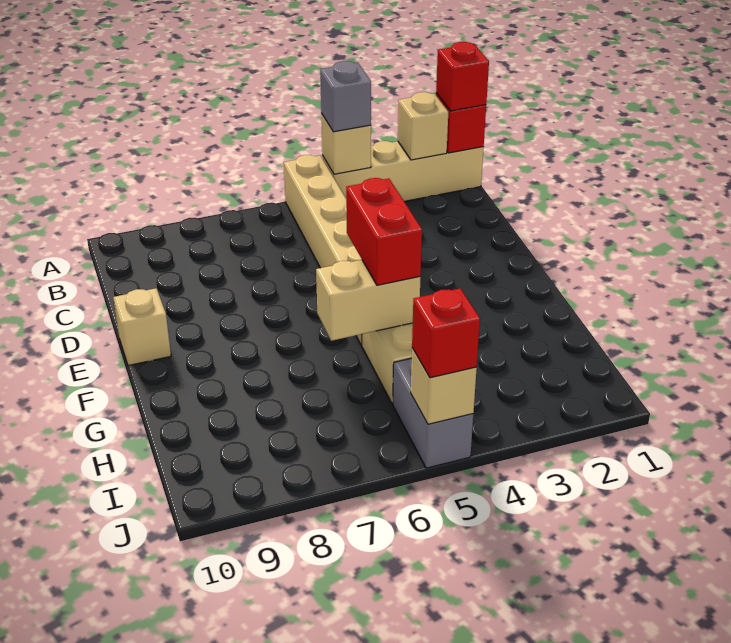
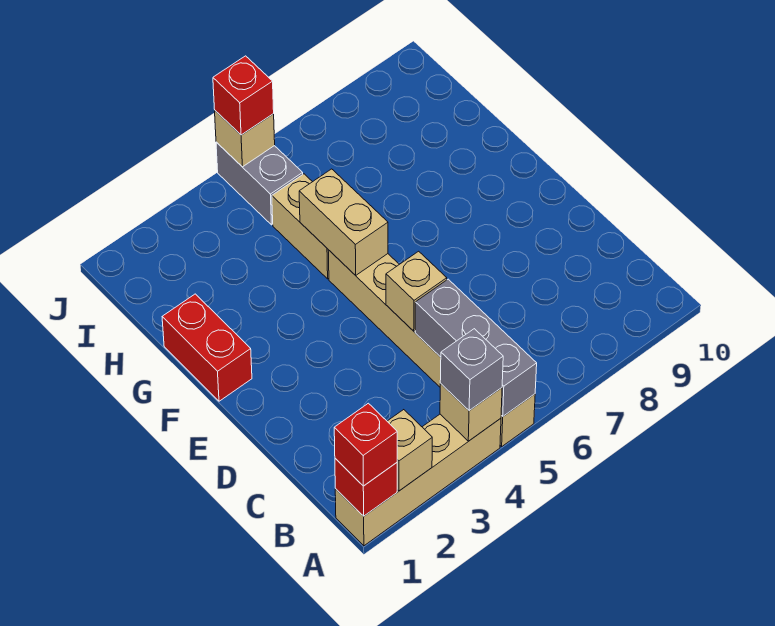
none -> grey 1x3 brick [415,279,537,416]
tan 1x1 brick [113,288,171,366] -> tan 1x1 brick moved to [386,251,447,331]
red 1x2 brick [346,178,422,285] -> red 1x2 brick moved to [162,294,252,401]
tan 1x2 brick [316,260,421,341] -> tan 1x2 brick turned to [299,169,388,275]

